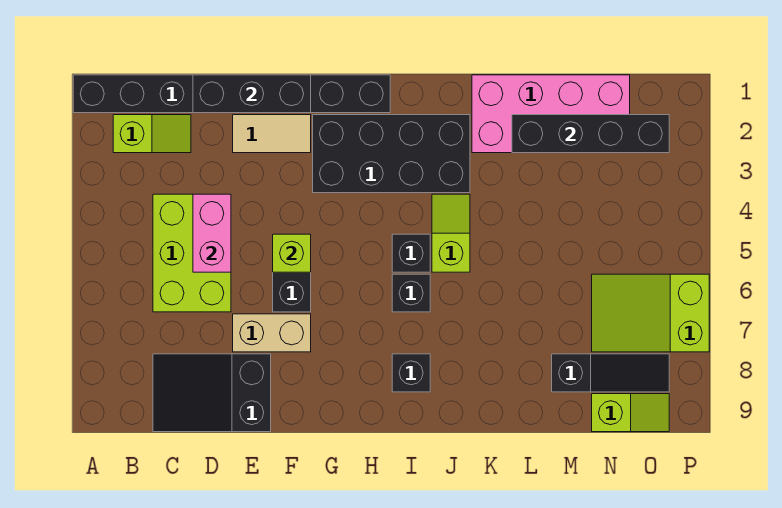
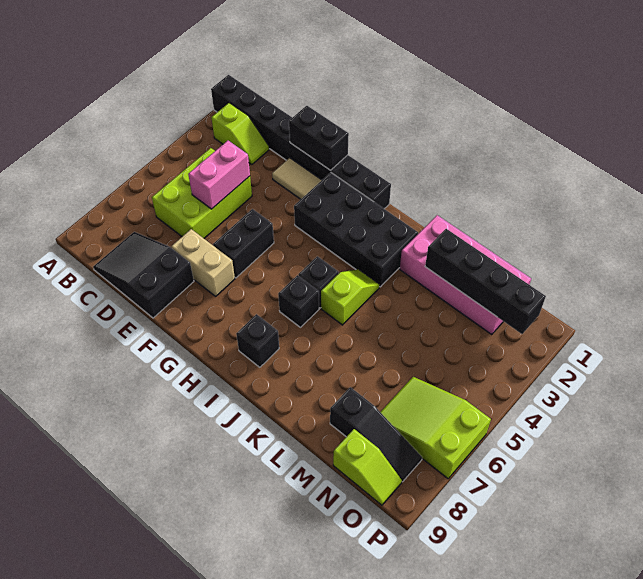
black 1x3 brick [193,75,311,113] -> black 1x2 brick [289,106,349,170]
lime 1x1 brick [273,234,311,272] -> none

